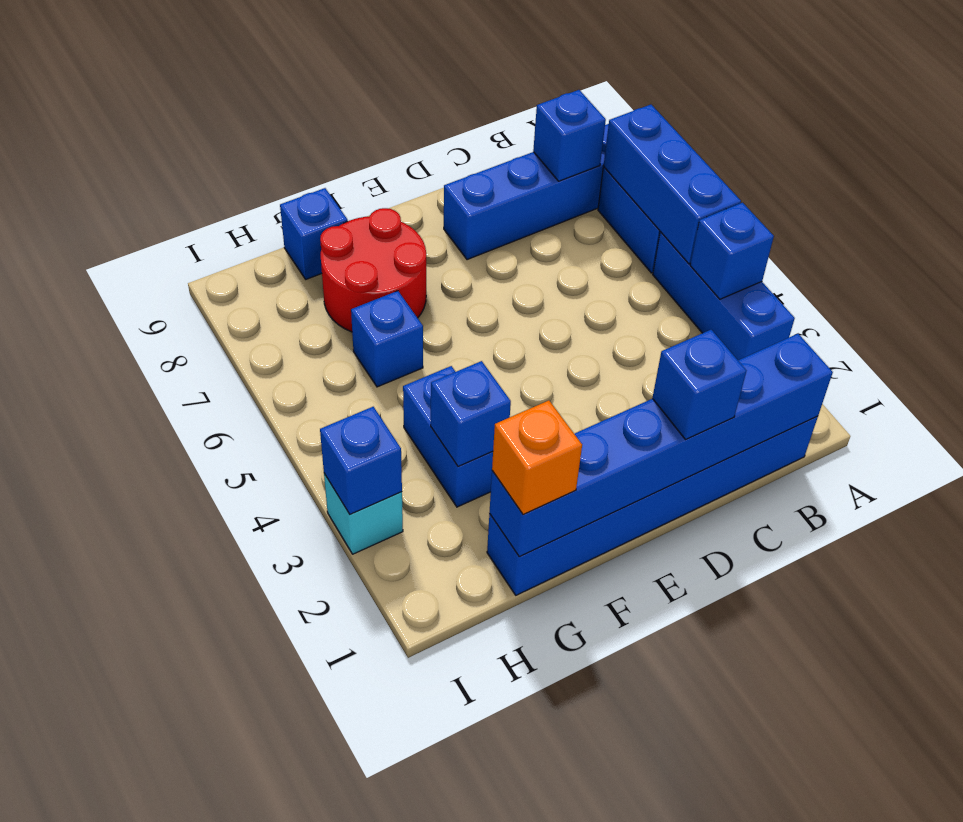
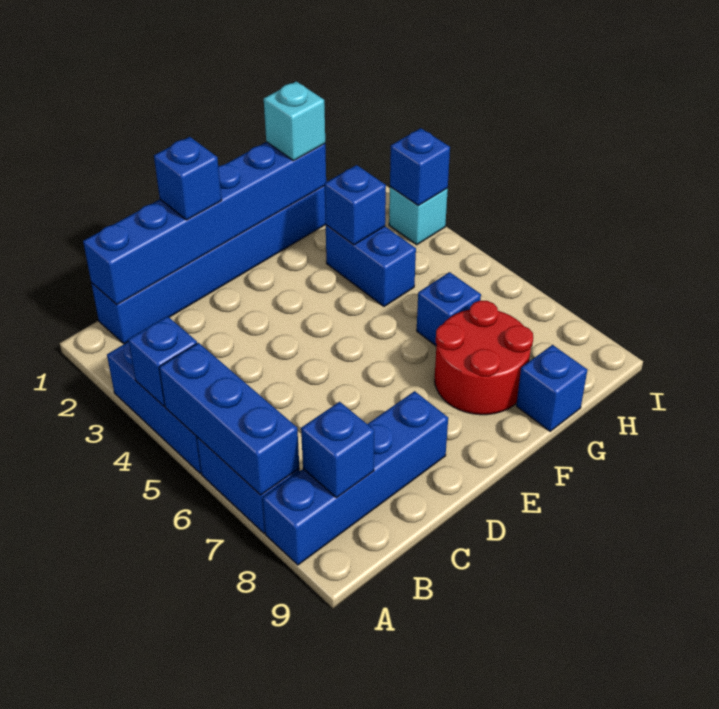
orange 1x1 brick [492,400,582,515] -> cyan 1x1 brick [264,81,325,161]

